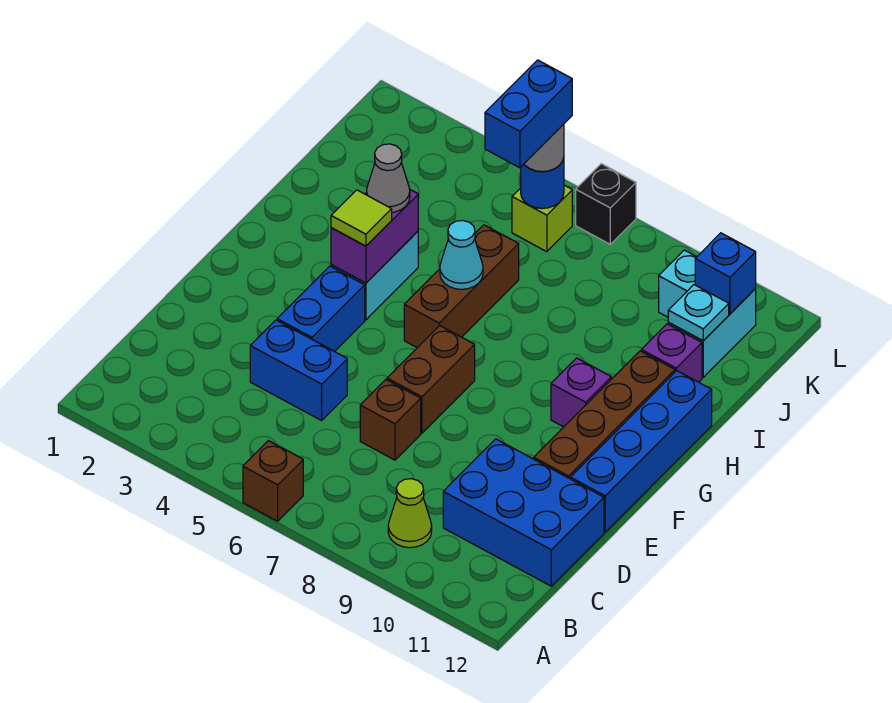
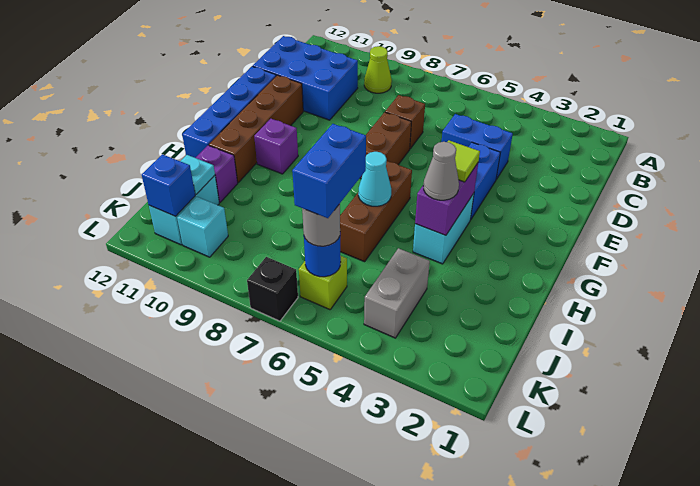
brown 1x1 brick [243,441,303,521] -> none
none -> grey 1x2 brick [364,248,430,338]

